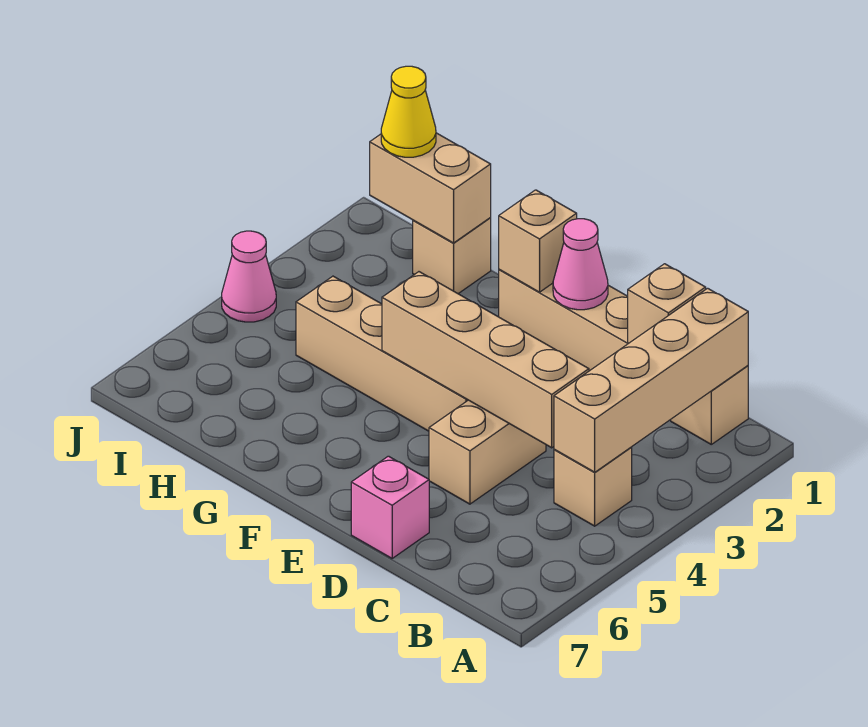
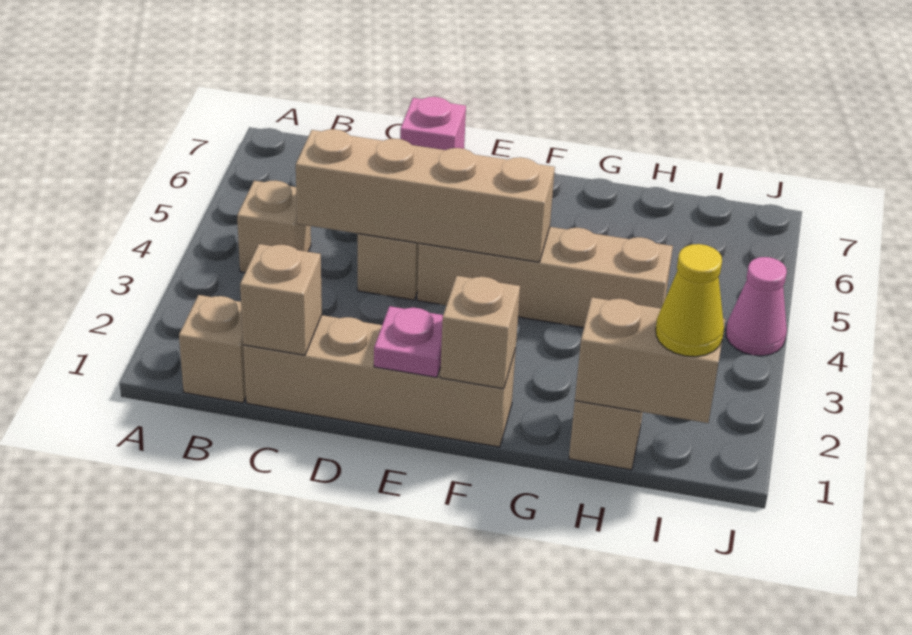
tan 1x4 brick [554,288,748,472] -> none
pink 1x1 cone [553,219,608,310] -> pink 1x1 plate [374,306,443,377]

